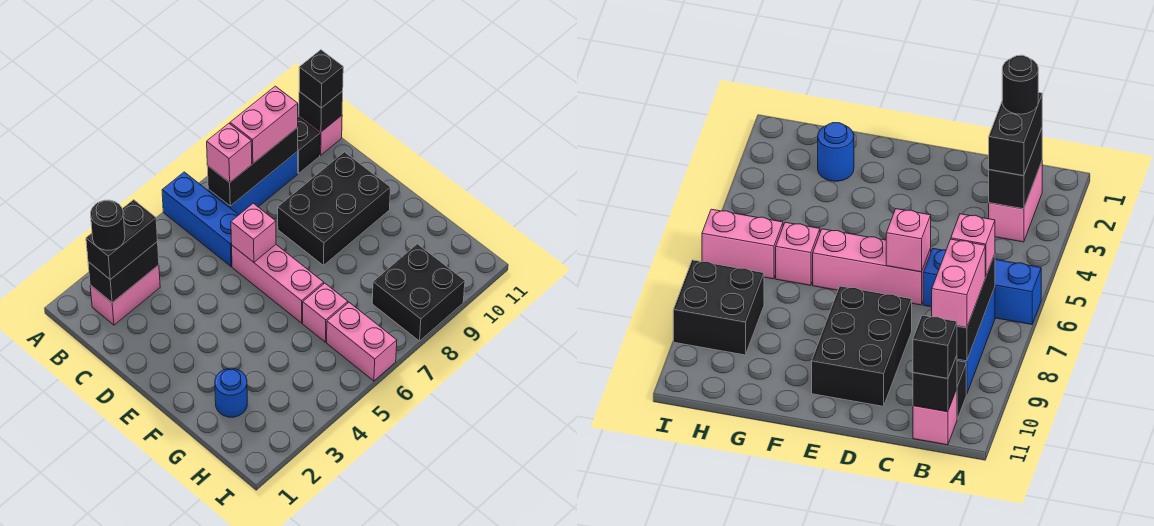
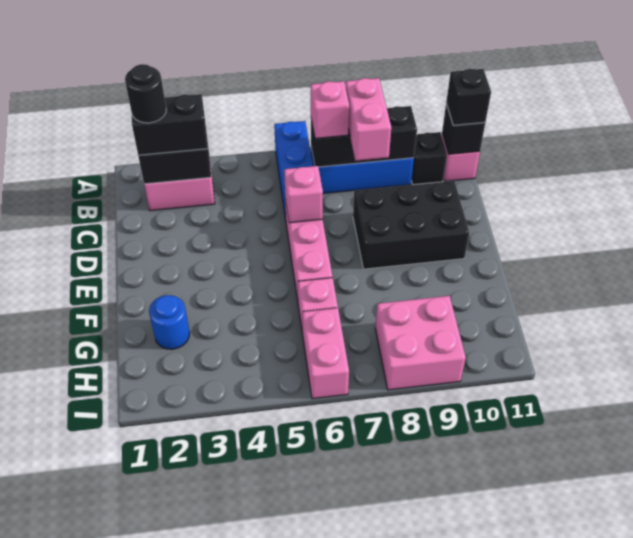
pink 1x2 brick [230,86,298,163] -> pink 1x2 brick turned to [346,78,391,161]
black 2x2 brick [372,244,465,341] -> pink 2x2 brick [375,296,466,390]

